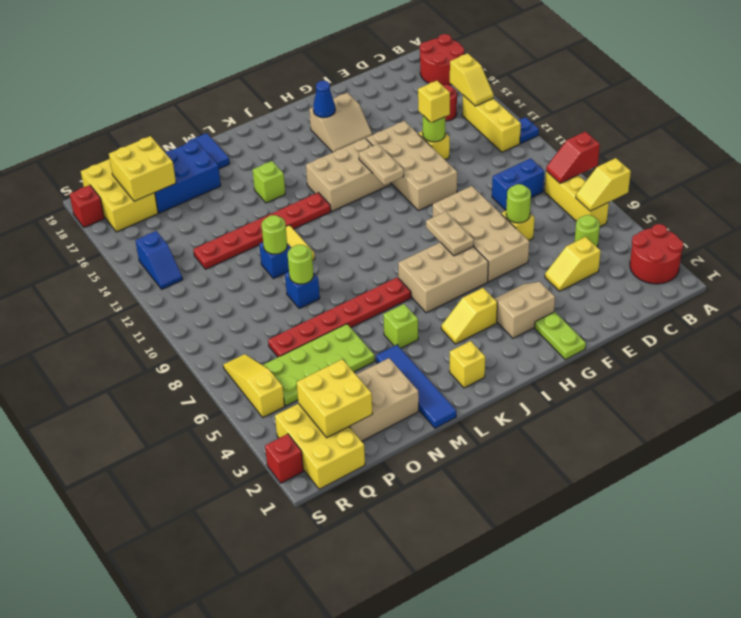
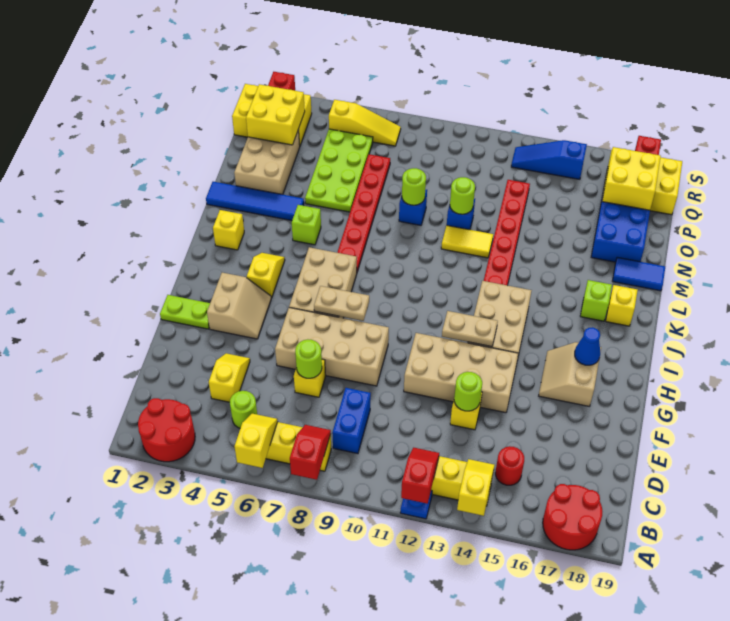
none -> red 1x2 slope [401,448,439,504]
yellow 1x2 slope [450,53,494,106] -> yellow 1x2 slope turned to [457,459,494,516]
yellow 1x1 brick [418,81,450,123] -> yellow 1x1 brick moved to [606,285,638,326]
lime 1x1 brick [253,161,285,203] -> lime 1x1 brick moved to [580,280,612,321]
blue 1x2 slope [136,231,183,289] -> blue 1x3 slope [511,140,587,179]

